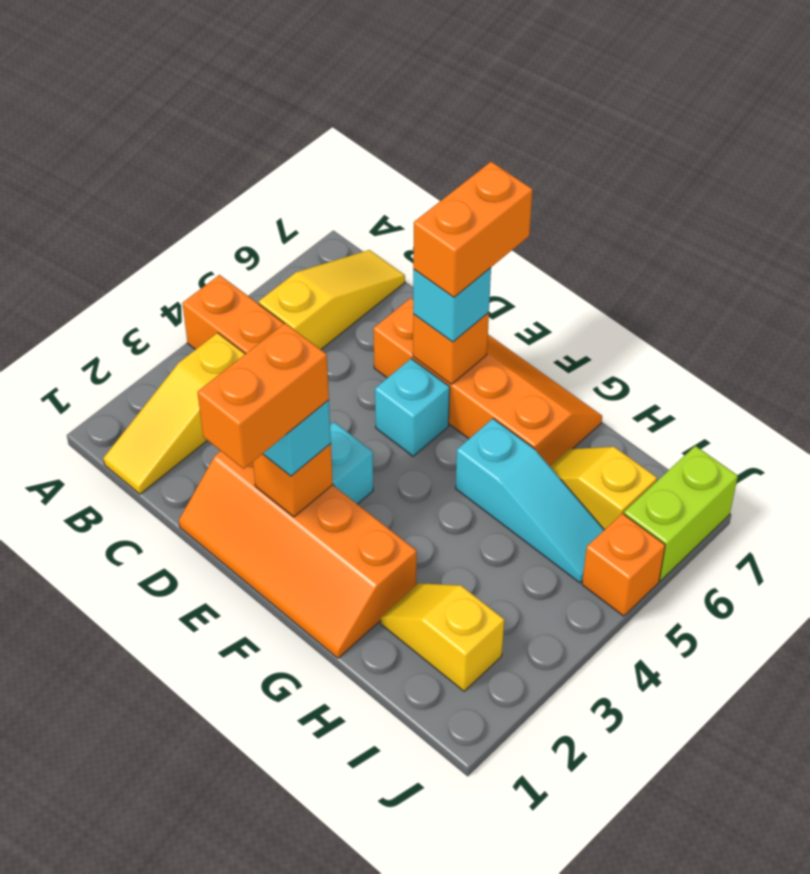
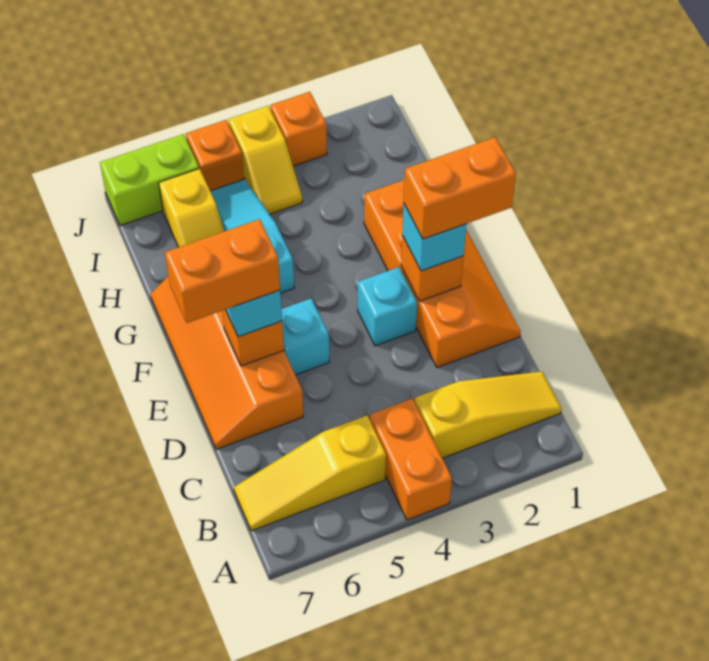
yellow 1x2 slope [380,583,504,691] -> yellow 1x2 slope moved to [228,106,302,214]
none -> orange 1x1 brick [270,92,327,166]

